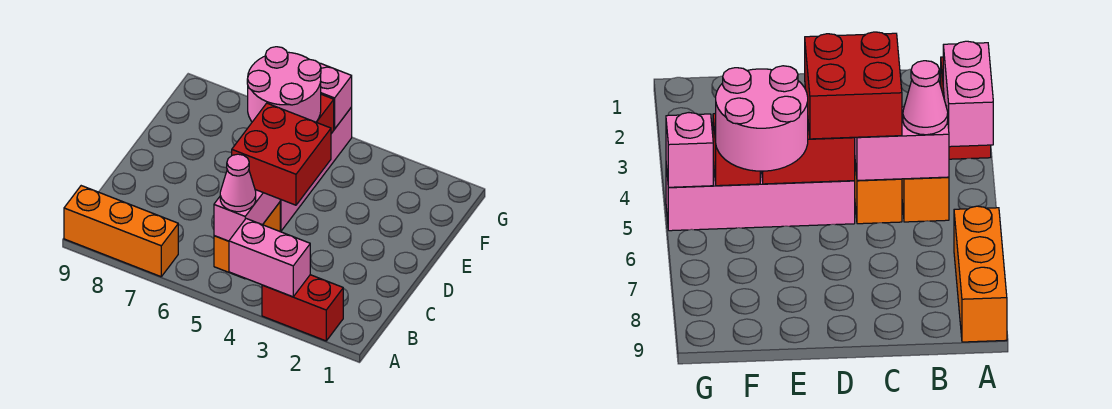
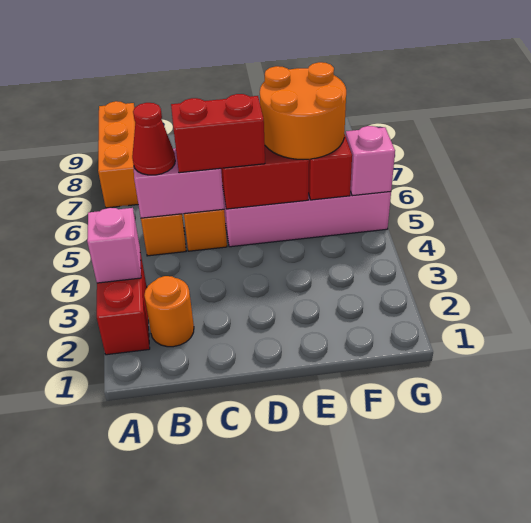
pink 1x2 brick [229,219,310,297] -> pink 1x1 brick [87,208,141,283]
none -> orange 1x1 round brick [144,276,194,347]
pink 1x1 cone [220,154,256,212] -> red 1x1 cone [132,103,175,175]
red 2x2 brick [232,103,331,205] -> red 1x2 brick [171,94,265,173]
pink 2x2 round brick [247,47,321,122] -> orange 2x2 round brick [260,62,346,159]

